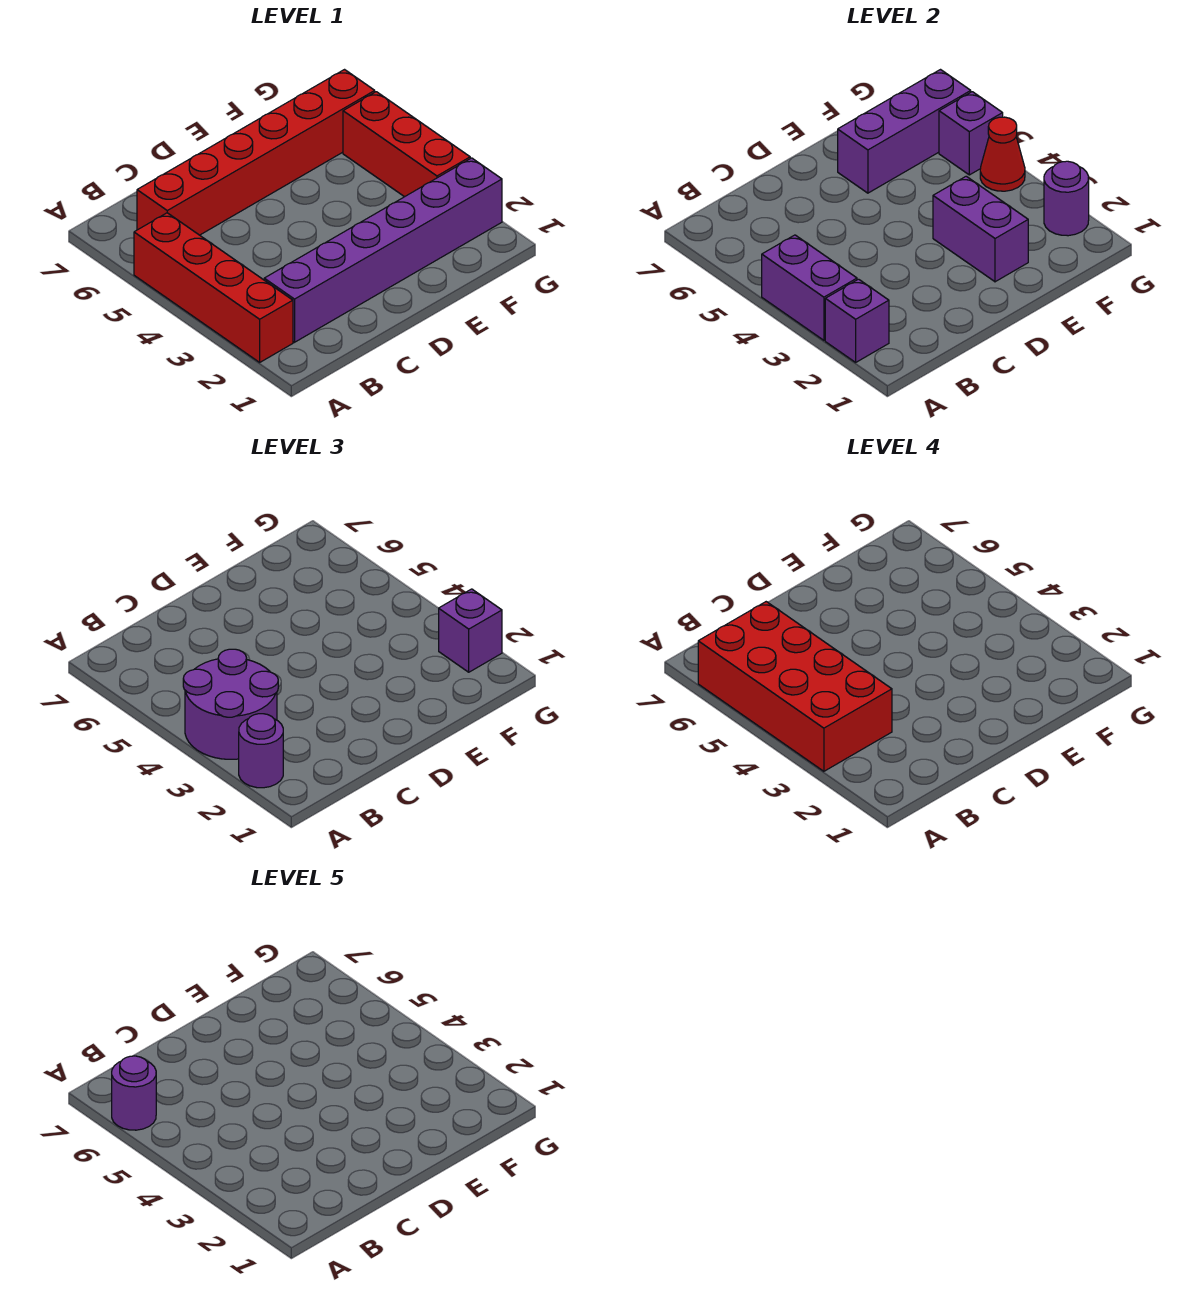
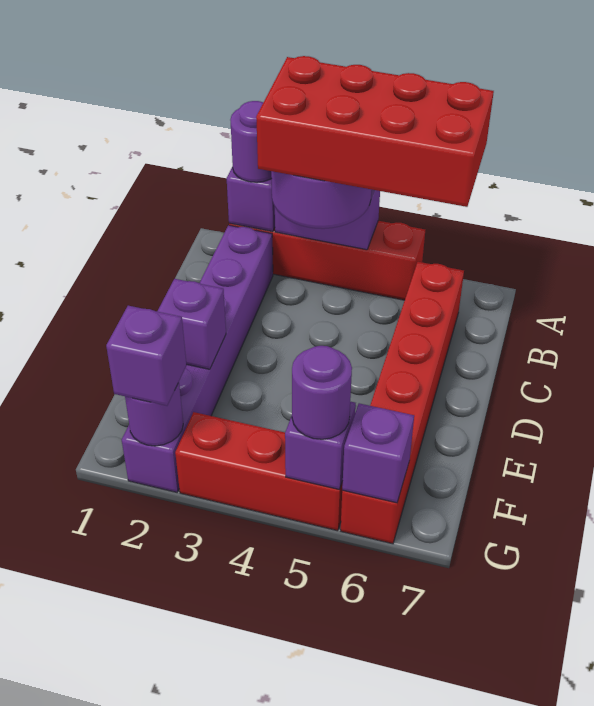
purple 1x1 round brick [112,1056,156,1130] -> purple 1x1 round brick moved to [292,346,352,439]
purple 1x2 brick [933,176,1028,282] -> purple 1x1 brick [157,279,226,369]
purple 1x3 brick [838,70,971,193] -> purple 1x1 brick [342,403,414,503]
red 1x1 cone [980,117,1025,191] -> none

